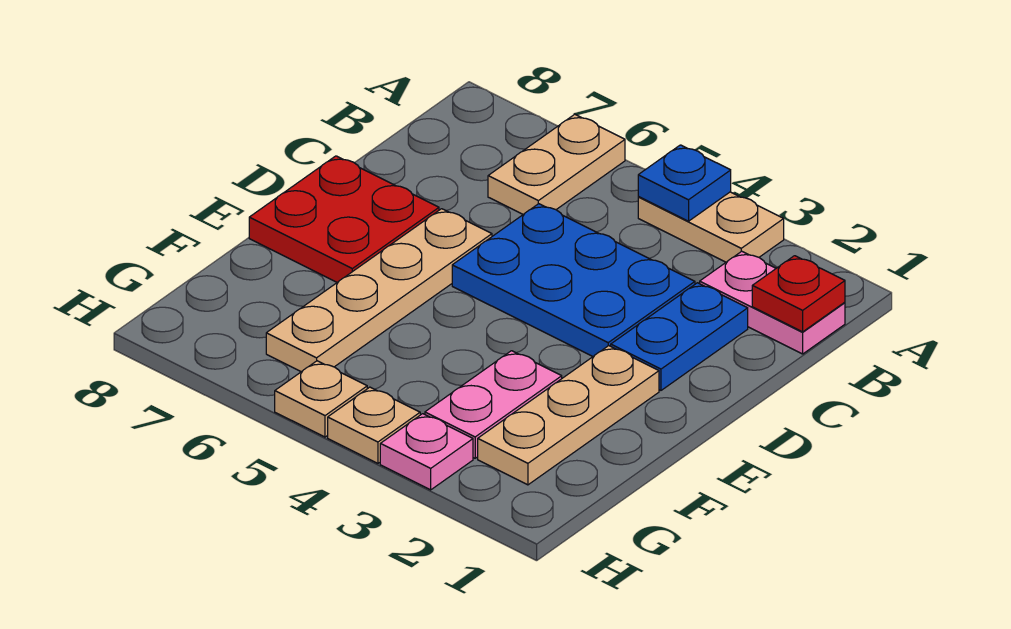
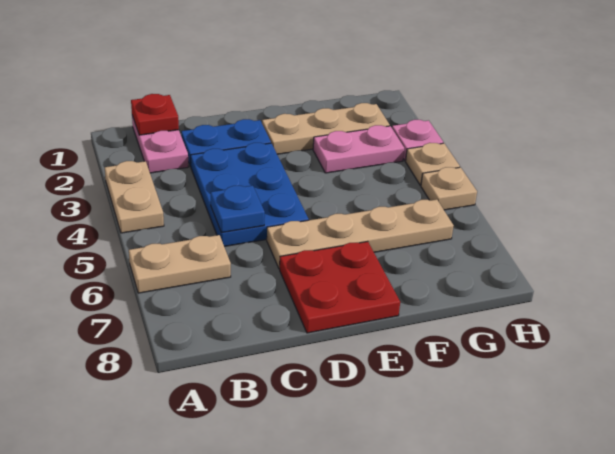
blue 1x1 plate [638,145,731,221] -> blue 1x1 plate moved to [211,185,265,233]

